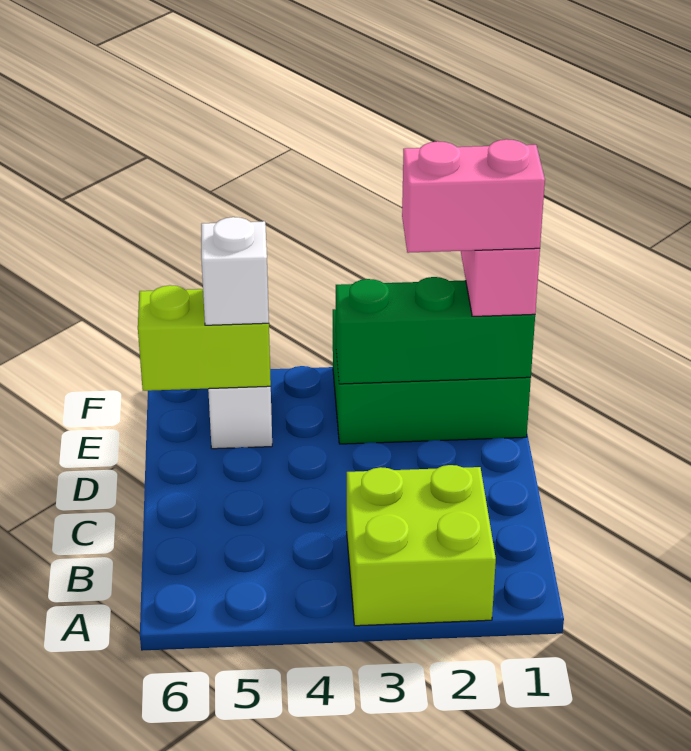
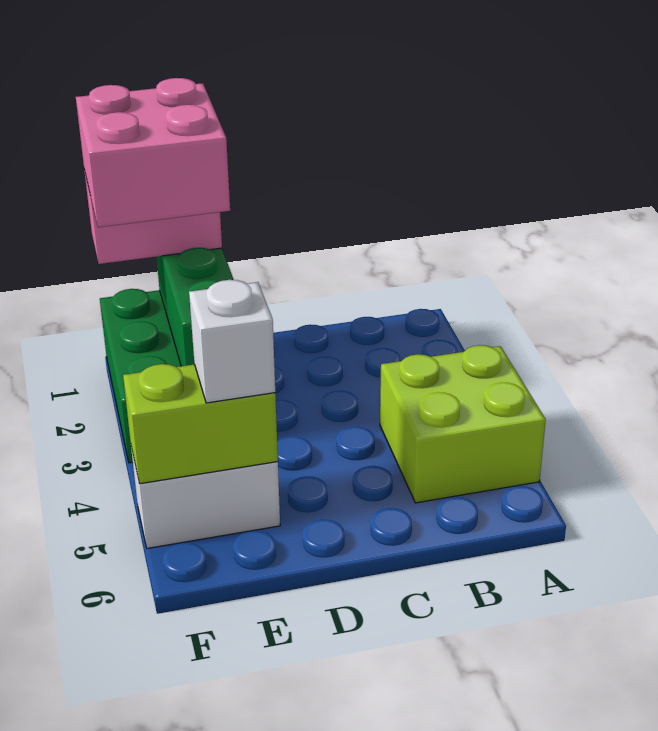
lime 2x2 brick [347,465,496,626] -> lime 2x2 brick moved to [380,345,546,503]
pink 1x2 brick [402,139,545,253] -> pink 2x2 brick [76,78,230,227]
lime 1x2 brick [138,285,271,391] -> lime 1x2 brick turned to [123,364,278,484]

